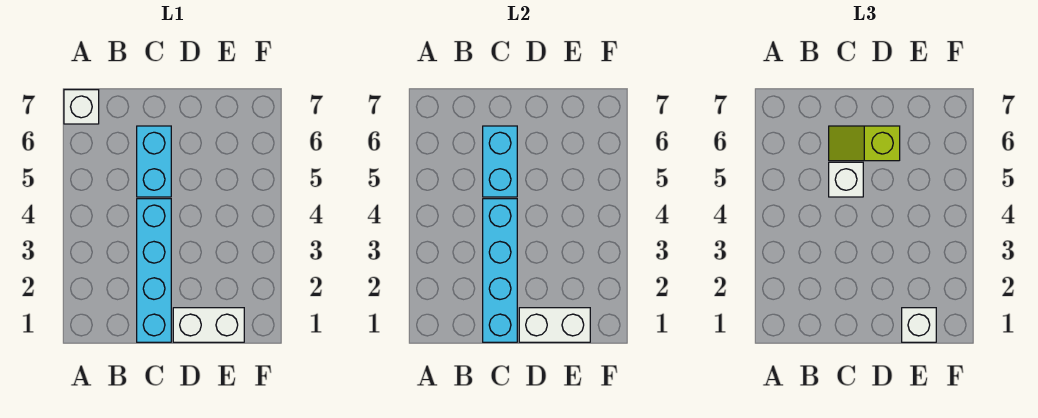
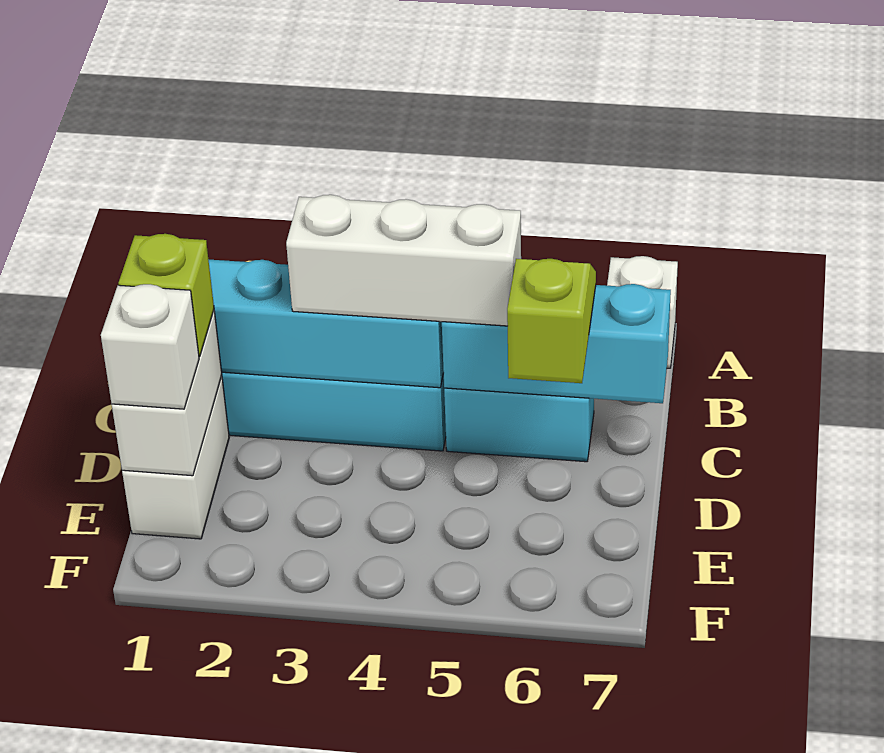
cyan 1x2 brick [483,126,517,197] -> cyan 1x3 brick [442,284,671,403]
white 1x1 brick [829,162,863,197] -> white 1x3 brick [286,195,521,326]
none -> lime 1x1 brick [119,234,214,357]

